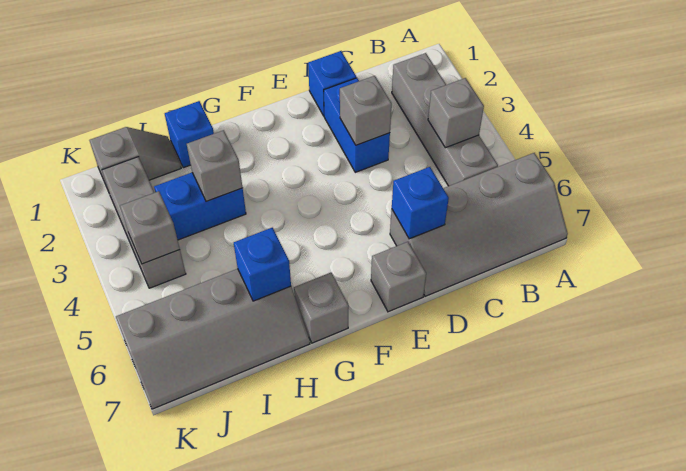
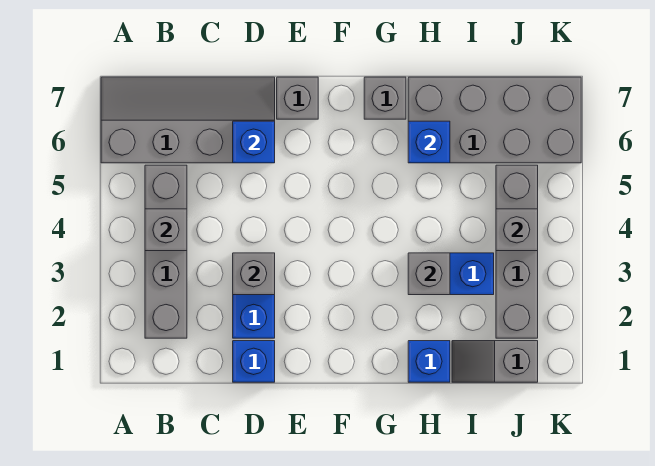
grey 2x4 slope [116,269,310,409] -> grey 2x4 brick [408,77,581,163]
grey 1x3 brick [102,157,186,288] -> grey 1x4 brick [496,165,538,338]

